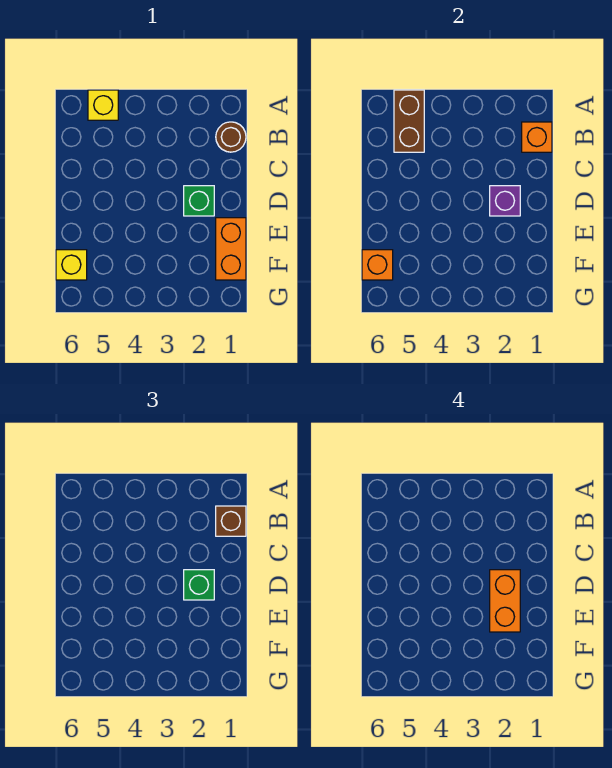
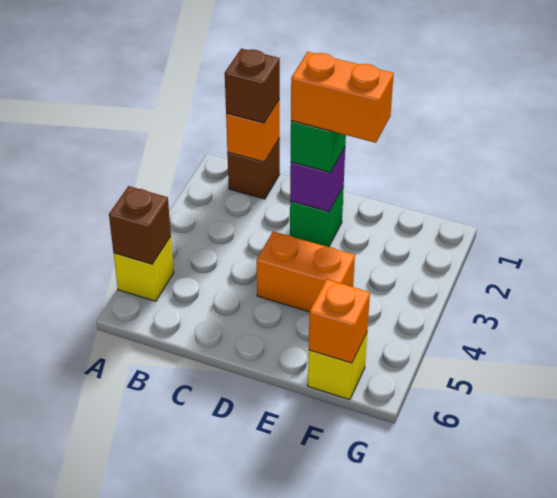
brown 1x2 brick [394,90,424,152] -> brown 1x1 brick [109,186,171,264]
brown 1x1 round brick [216,122,246,152] -> brown 1x1 brick [227,138,280,199]
orange 1x2 brick [216,218,246,280] -> orange 1x2 brick moved to [257,231,355,312]

